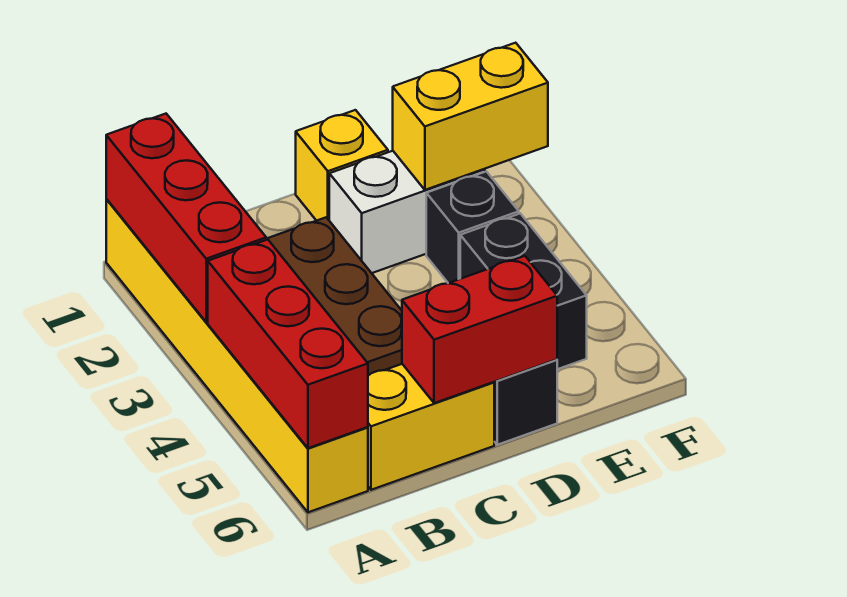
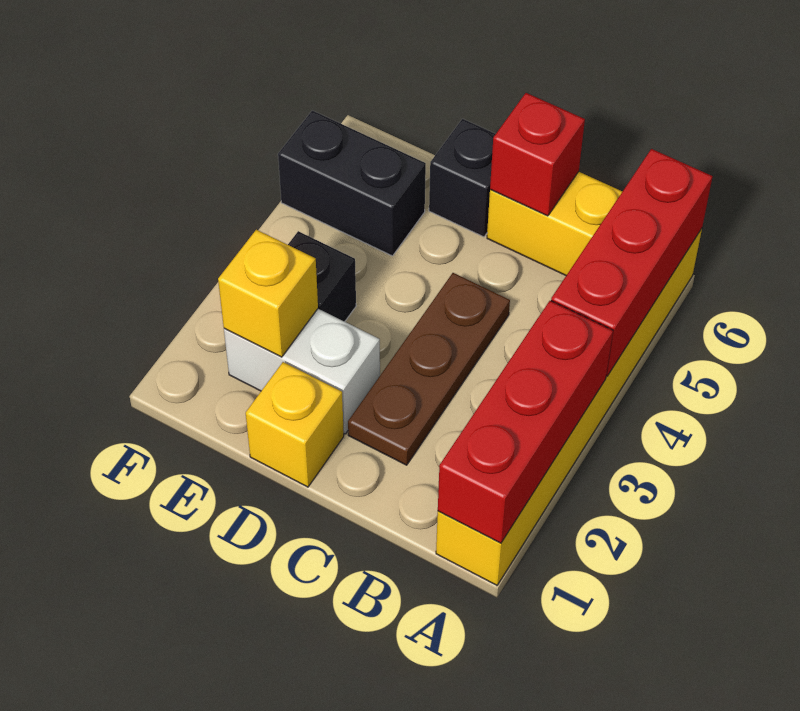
red 1x2 brick [402,256,557,403] -> red 1x1 brick [490,93,585,216]
yellow 1x2 brick [393,43,548,190] -> yellow 1x1 brick [218,230,318,357]
black 1x2 brick [460,213,587,369] -> black 1x2 brick turned to [278,111,426,256]

